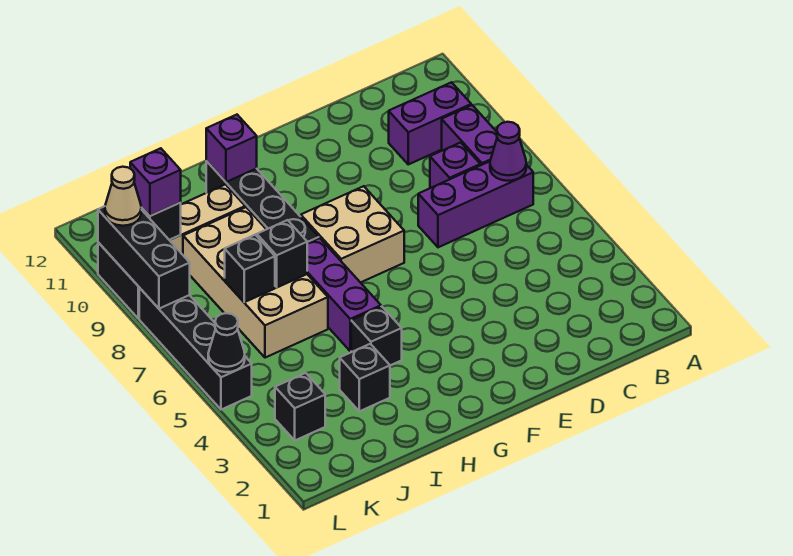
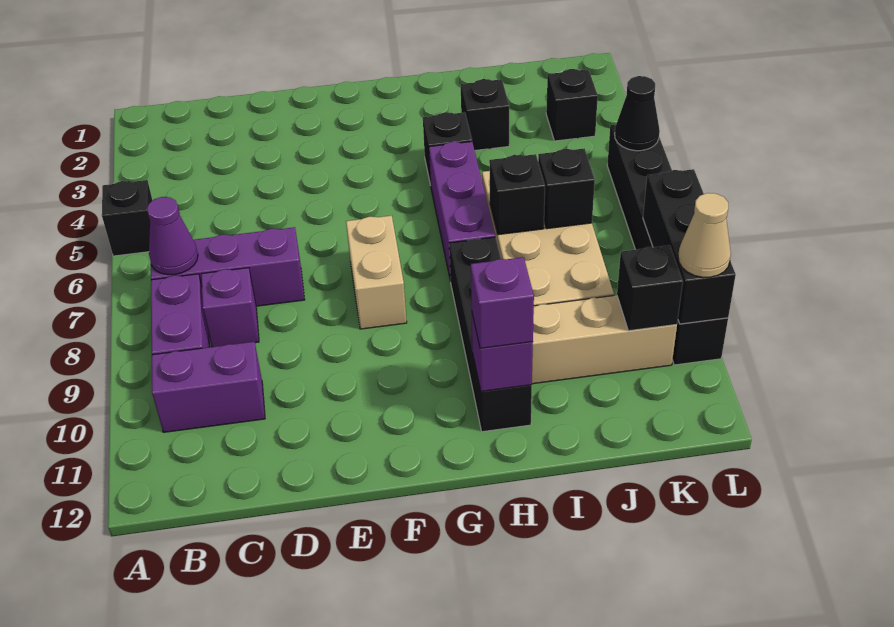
none -> black 1x1 brick [102,180,153,256]
tan 2x2 brick [301,186,404,283] -> tan 1x2 brick [346,215,407,329]
purple 1x1 brick [130,148,181,216] -> purple 1x1 brick moved to [471,257,534,348]

